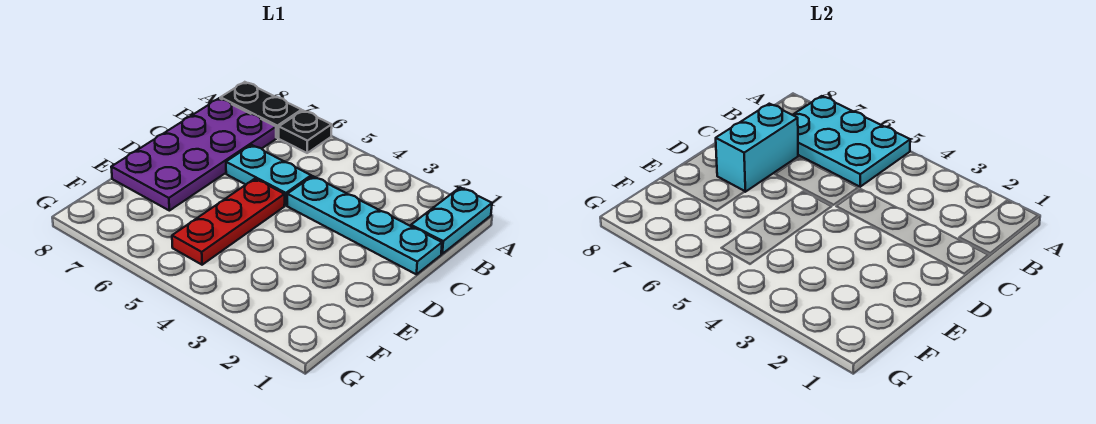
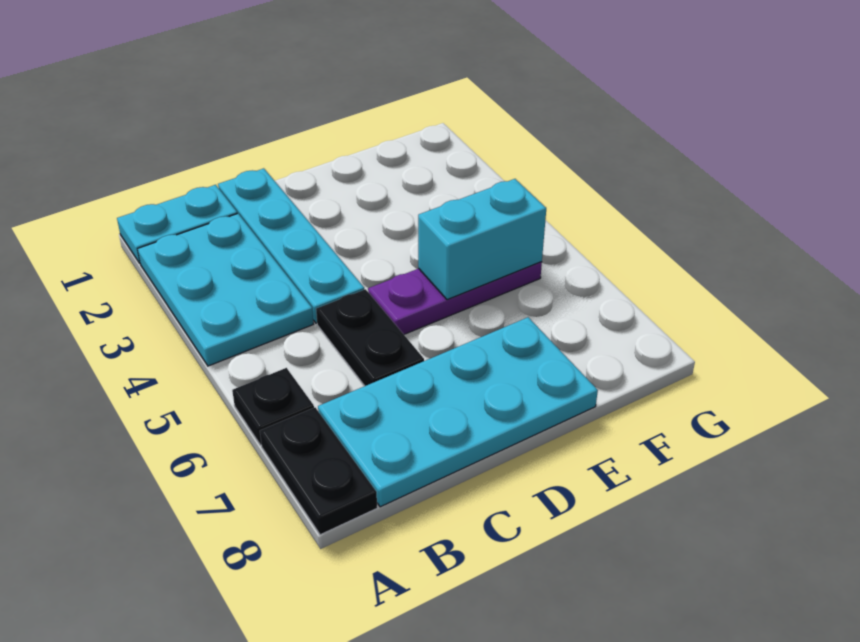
cyan 2x3 plate [793,96,910,187] -> cyan 2x3 plate moved to [138,213,313,366]
purple 2x4 plate [111,98,276,211] -> cyan 2x4 plate [318,317,598,507]
cyan 1x2 plate [226,145,311,205] -> black 1x2 plate [316,289,424,386]
cyan 1x2 brick [716,104,798,192] -> cyan 1x2 brick moved to [418,179,546,300]
red 1x3 plate [172,179,285,265] -> purple 1x3 plate [368,262,542,334]

